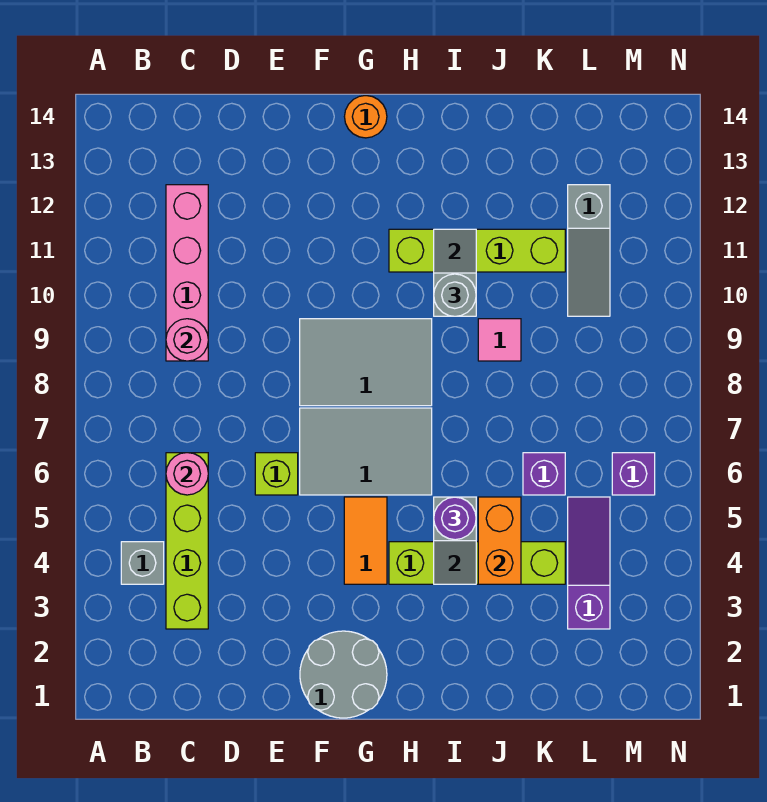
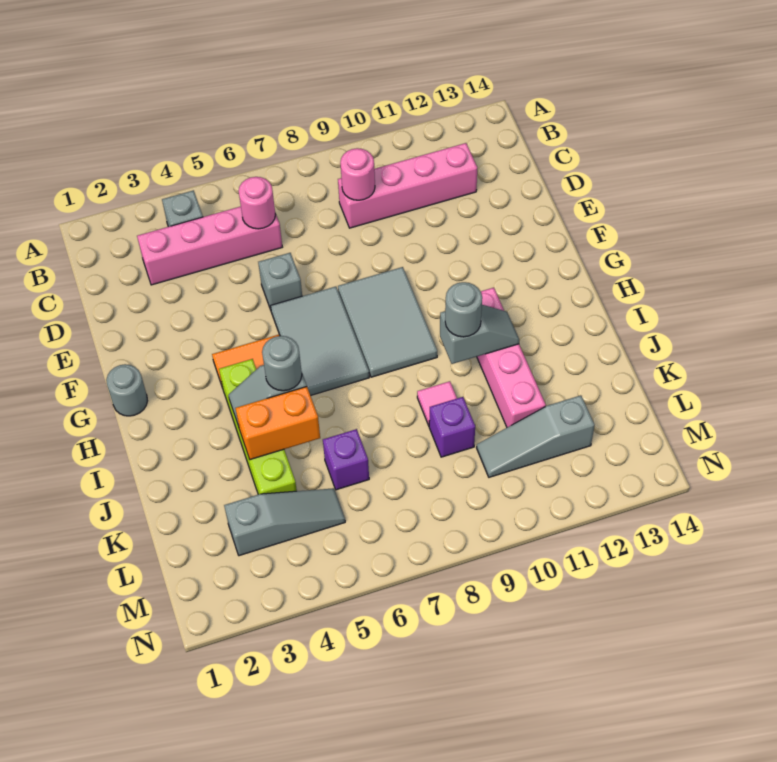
lime 1x4 brick [166,453,208,629] -> pink 1x4 brick [137,207,282,285]
lime 1x1 brick [255,453,298,495] -> grey 1x1 brick [258,253,302,310]
grey 2x2 round brick [300,631,387,718] -> grey 1x1 round brick [106,364,147,416]
orange 1x1 round brick [344,96,387,138] -> none
lime 1x4 brick [389,229,565,272] -> pink 1x4 brick [477,288,546,427]
purple 1x1 round brick [434,497,476,540] -> grey 1x1 round brick [262,336,302,391]
purple 1x3 slope [568,497,610,629] -> grey 1x3 slope [224,488,345,556]
purple 1x1 brick [612,453,655,495] -> purple 1x1 brick moved to [429,397,475,457]

